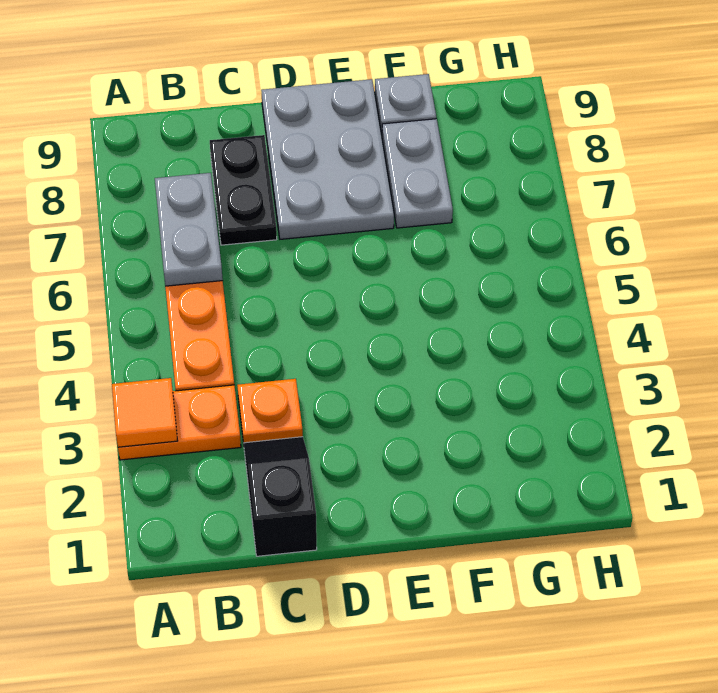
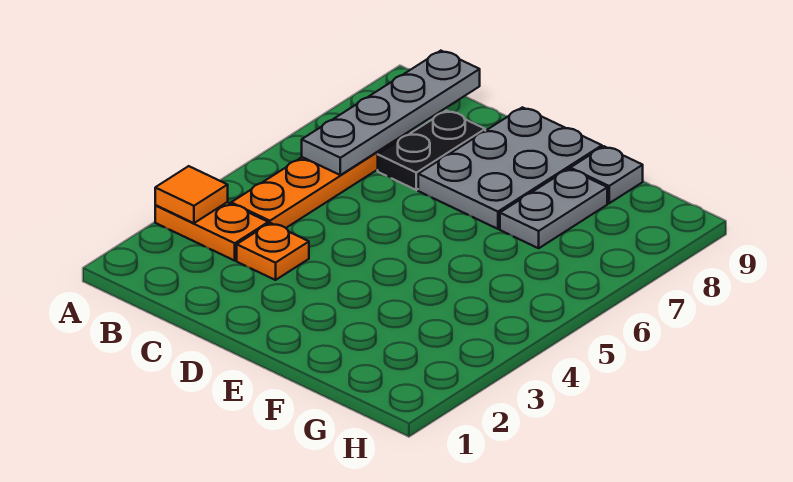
grey 1x2 plate [155,173,223,286] -> grey 1x4 plate [302,51,480,175]
black 1x2 slope [244,437,317,556] -> none

